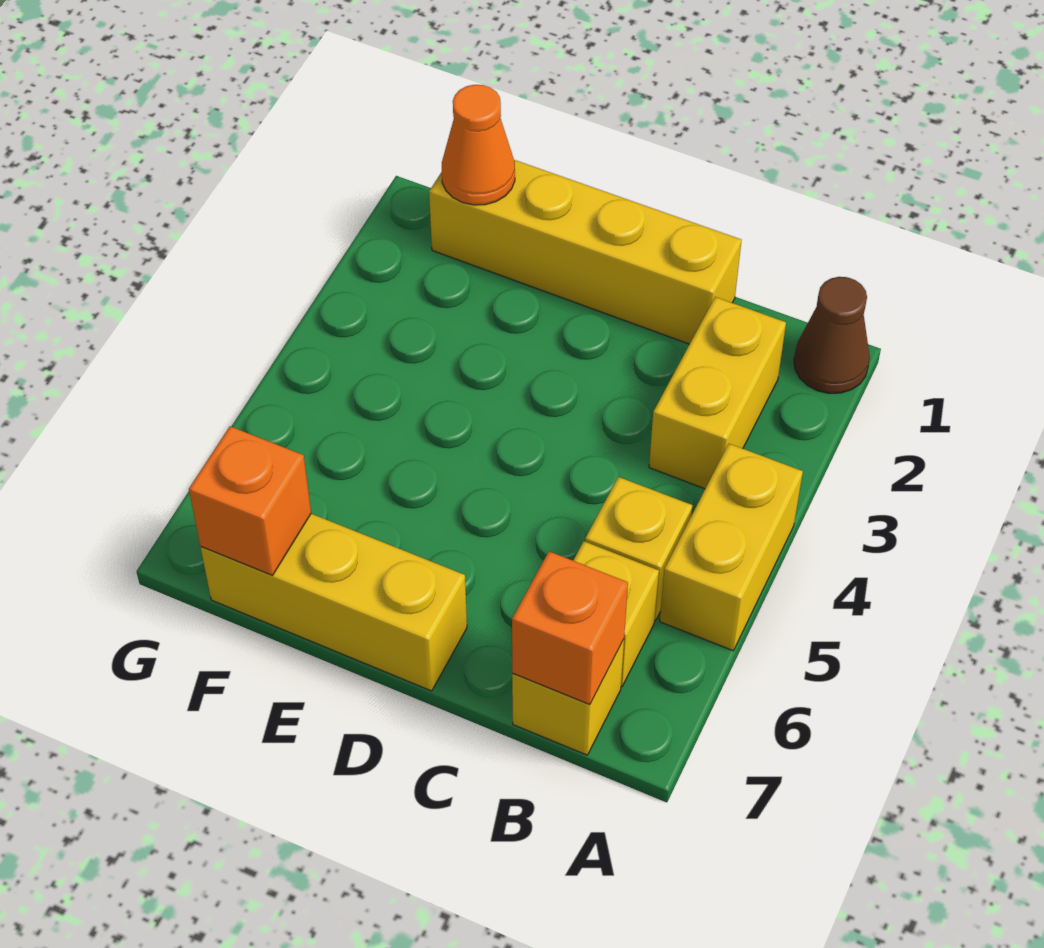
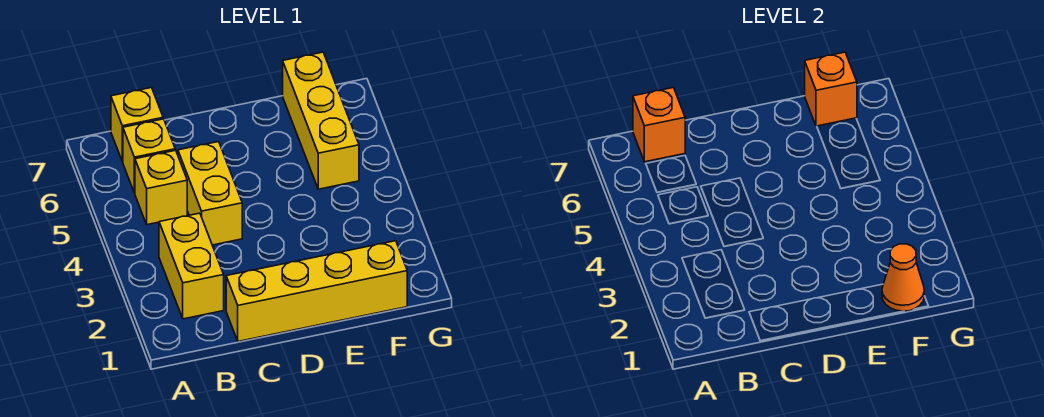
brown 1x1 cone [794,277,870,393] -> none
yellow 1x2 brick [660,444,803,651] -> yellow 1x2 brick moved to [178,142,242,245]
yellow 1x3 brick [201,514,467,691] -> yellow 1x3 brick turned to [283,52,359,189]

